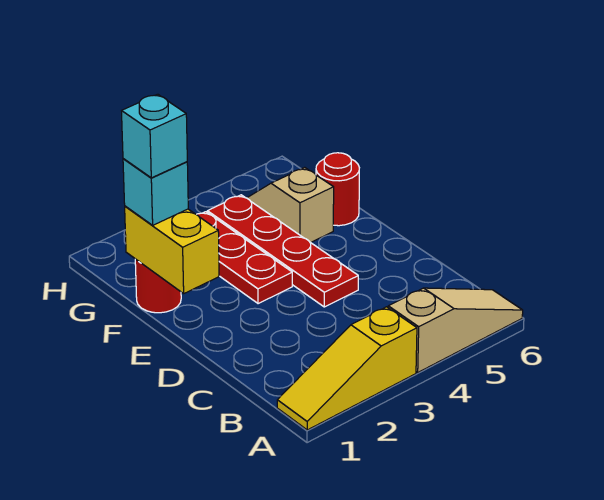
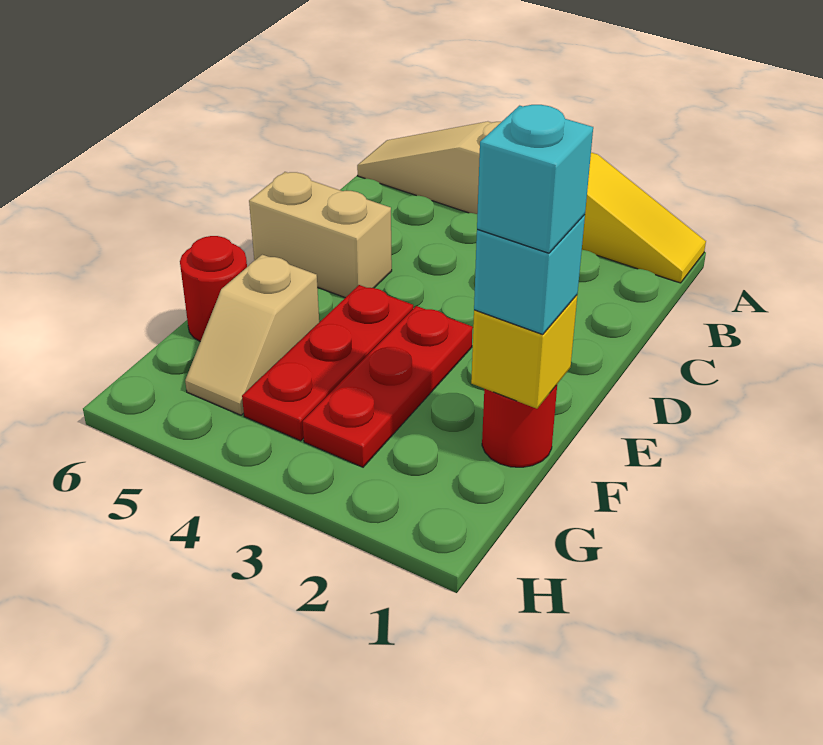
red 1x4 plate [207,195,358,307] -> red 1x3 plate [242,285,413,441]
none -> tan 1x2 brick [249,172,392,298]
yellow 1x2 brick [125,206,219,294] -> yellow 1x1 brick [471,295,577,409]

